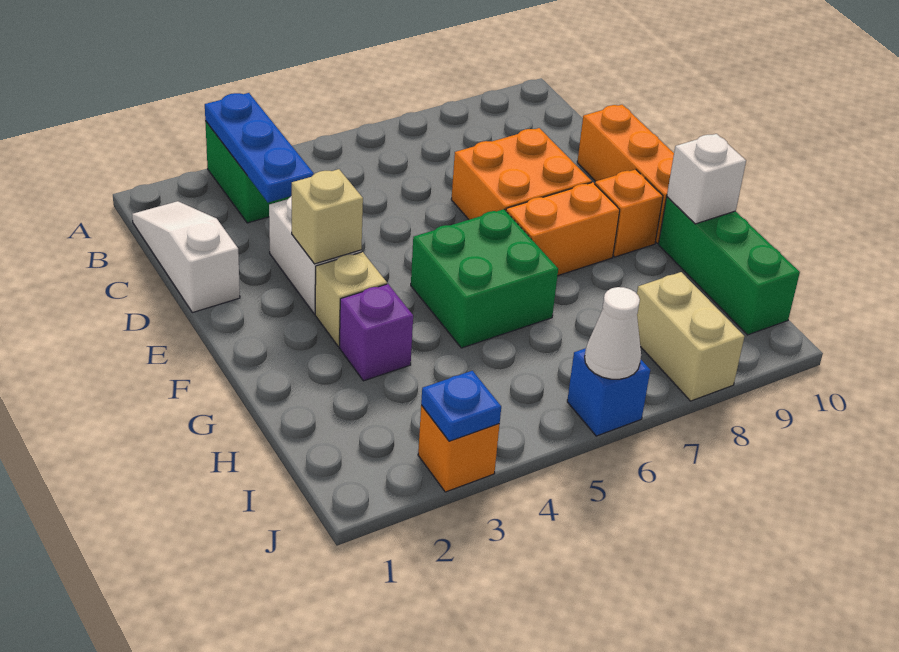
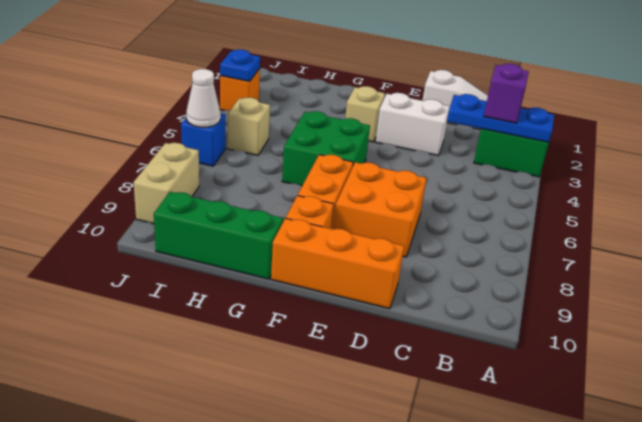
tan 1x1 brick [292,169,363,264] -> tan 1x1 brick moved to [227,98,270,155]
purple 1x1 brick [339,284,413,381] -> purple 1x1 brick moved to [484,64,529,123]
white 1x1 brick [667,134,746,224] -> none
tan 1x2 brick [637,272,745,401] -> tan 1x2 brick turned to [133,143,199,224]

